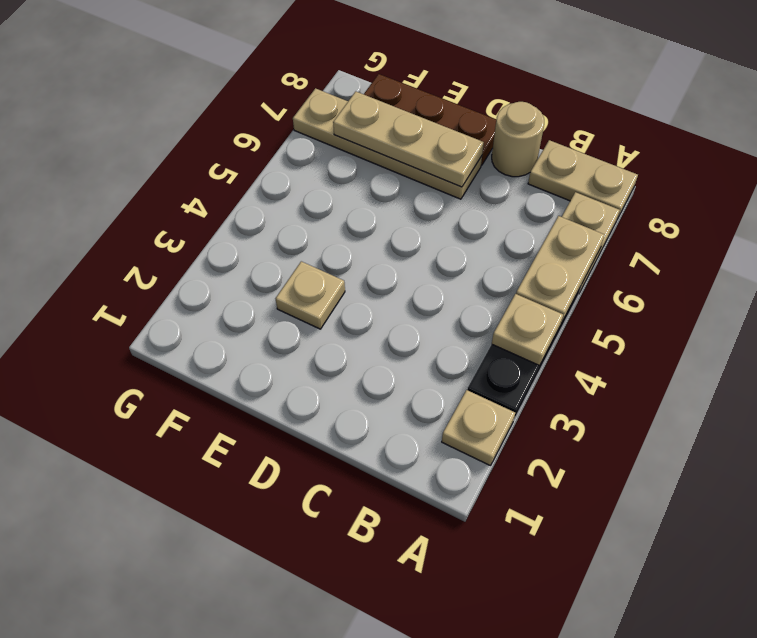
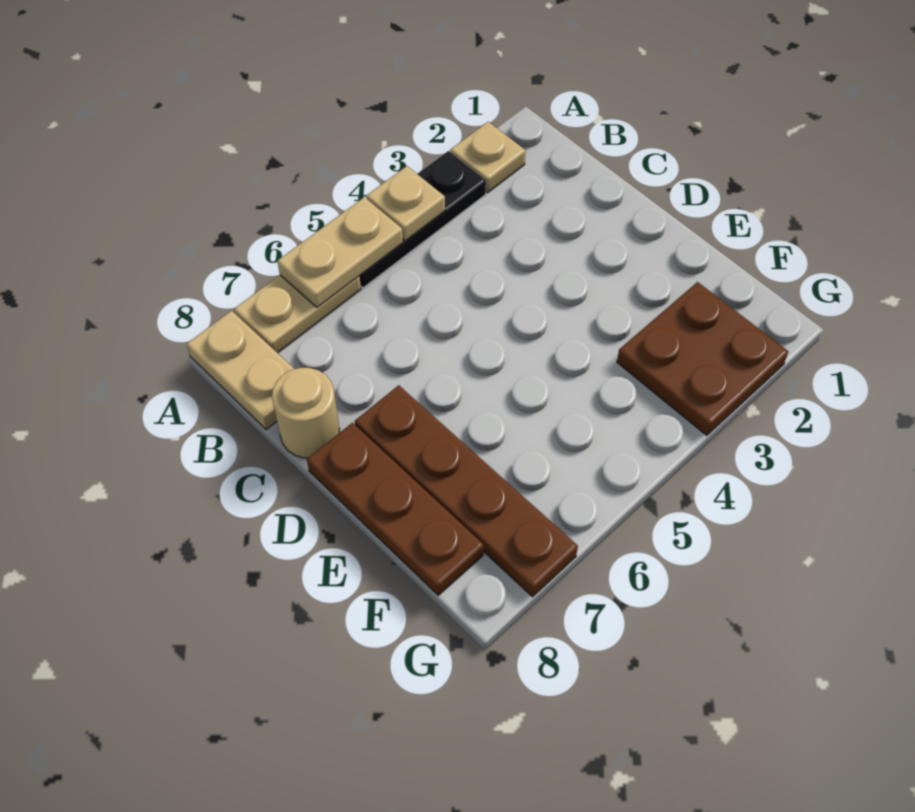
tan 1x4 plate [293,88,482,199] -> brown 1x4 plate [355,385,578,597]
tan 1x3 plate [333,92,484,187] -> none
tan 1x1 plate [276,261,345,329] -> none
none -> brown 2x2 plate [617,282,788,436]

